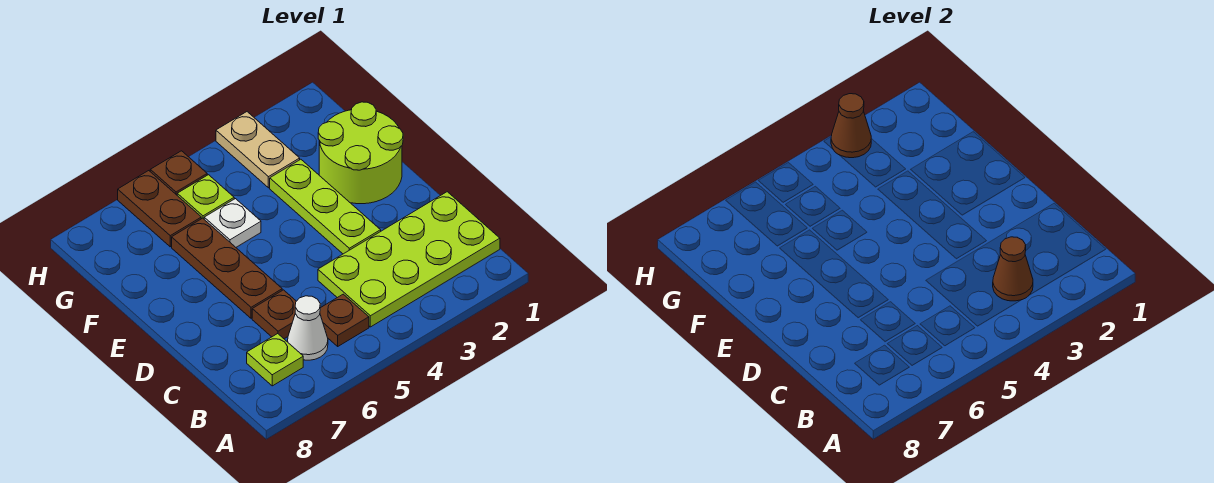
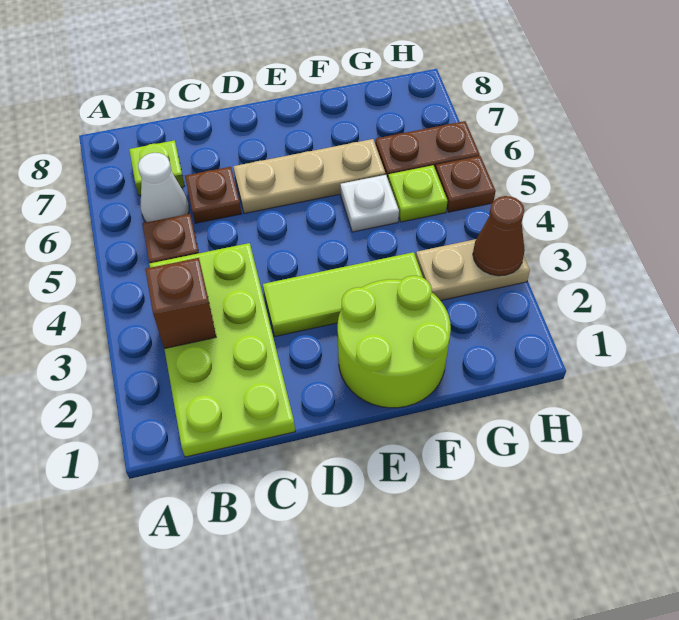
brown 1x1 cone [993,237,1033,301] -> brown 1x1 brick [145,258,216,349]
lime 1x3 plate [270,159,381,254] -> lime 1x3 tile [263,252,423,336]
brown 1x3 plate [172,218,282,318] -> tan 1x3 plate [233,139,385,214]

